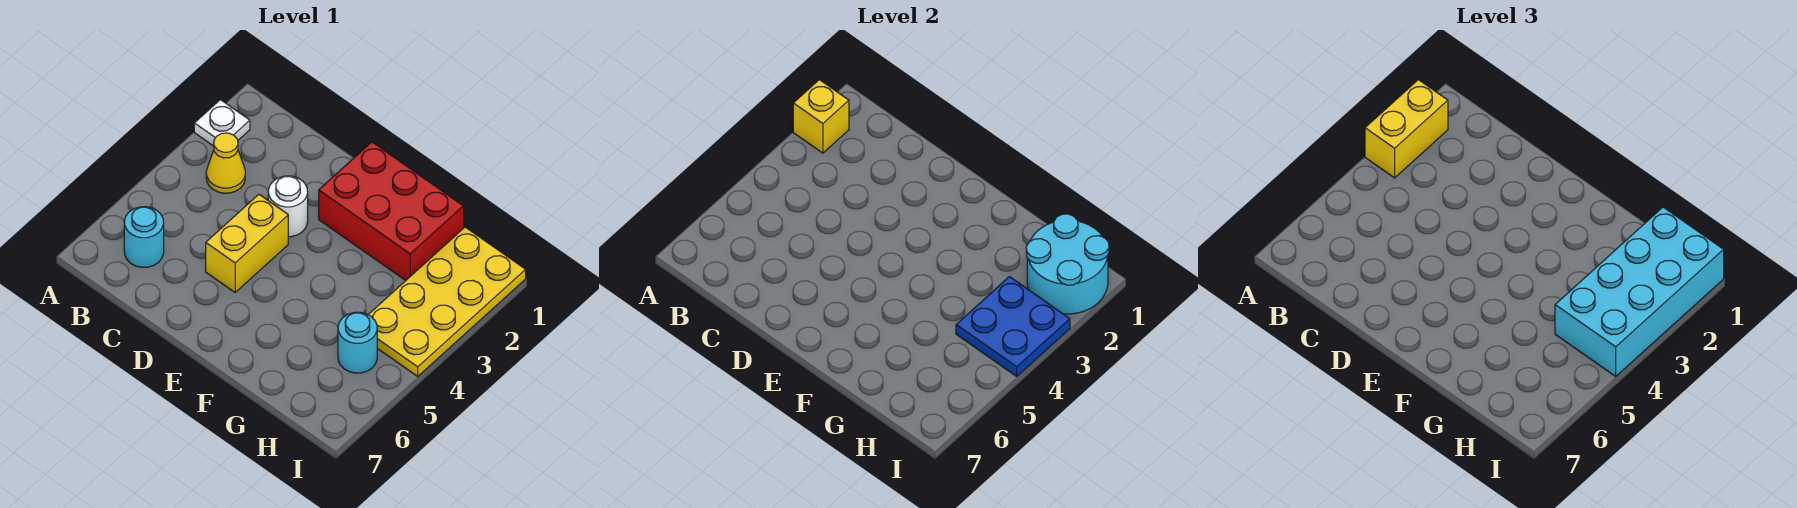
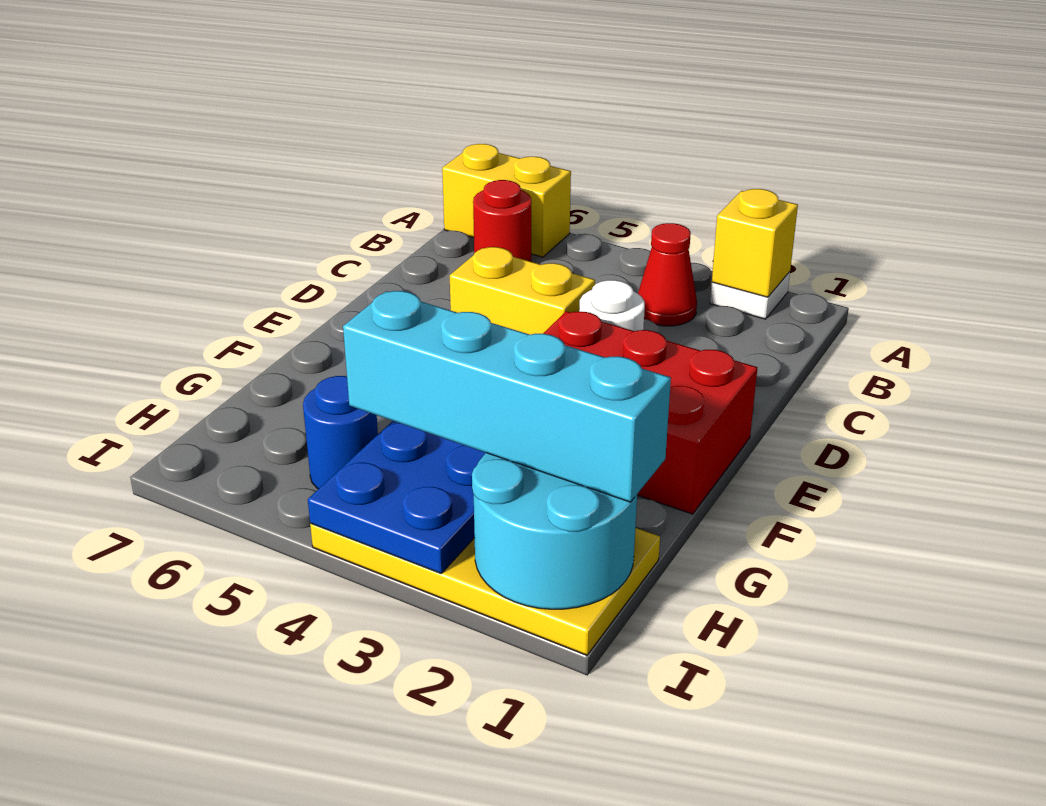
yellow 1x2 brick [1365,80,1448,178] -> yellow 1x2 brick moved to [442,144,571,257]
yellow 1x1 cone [206,133,245,193] -> red 1x1 cone [638,223,697,326]
cyan 1x1 round brick [124,207,164,267] -> red 1x1 round brick [473,180,531,262]
red 2x3 brick [319,142,464,280] -> red 2x3 brick turned to [543,311,757,514]
cyan 2x4 brick [1555,207,1724,376] -> cyan 1x4 brick [343,291,671,502]
cyan 1x1 round brick [338,312,377,373] -> blue 1x1 round brick [303,376,378,489]

